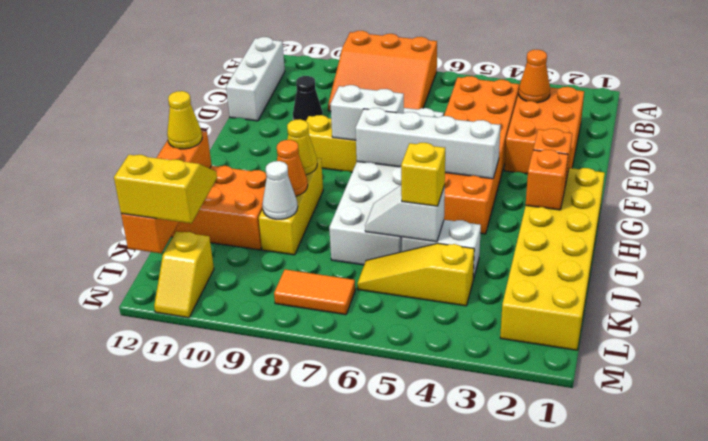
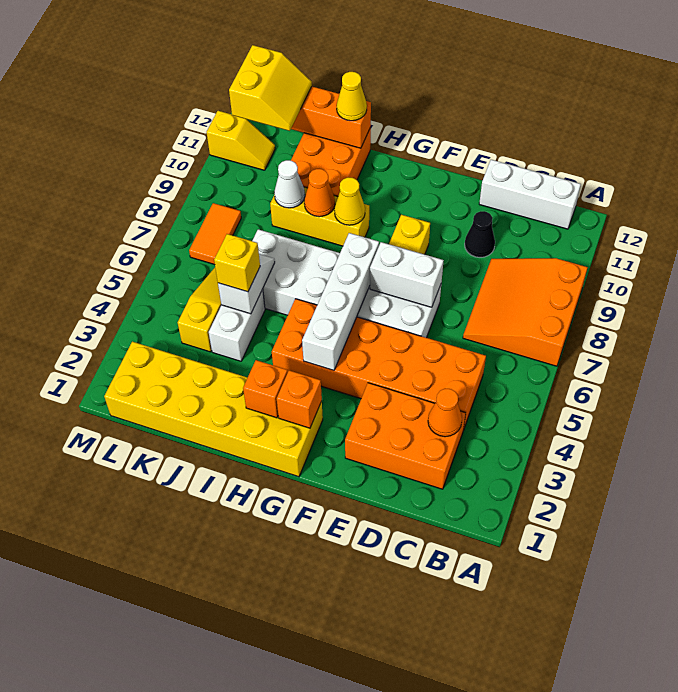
white 1x2 brick [331,85,404,140] -> white 1x2 brick turned to [370,242,444,307]
yellow 1x2 slope [154,231,214,318] -> yellow 1x2 slope turned to [207,111,275,170]

